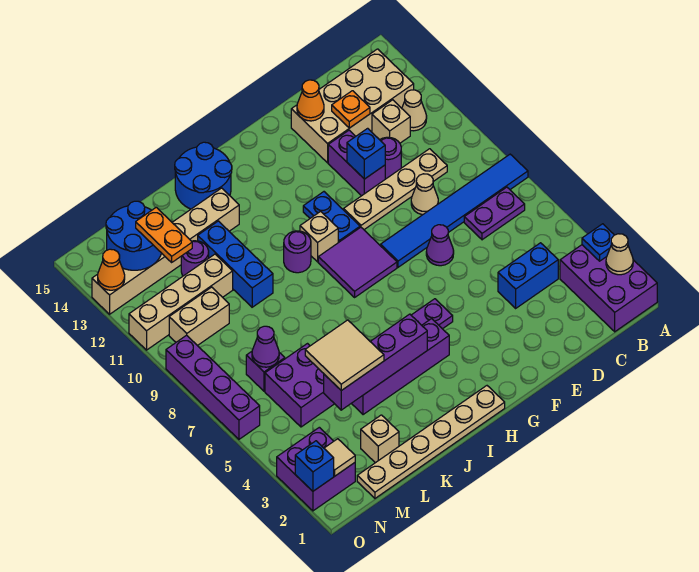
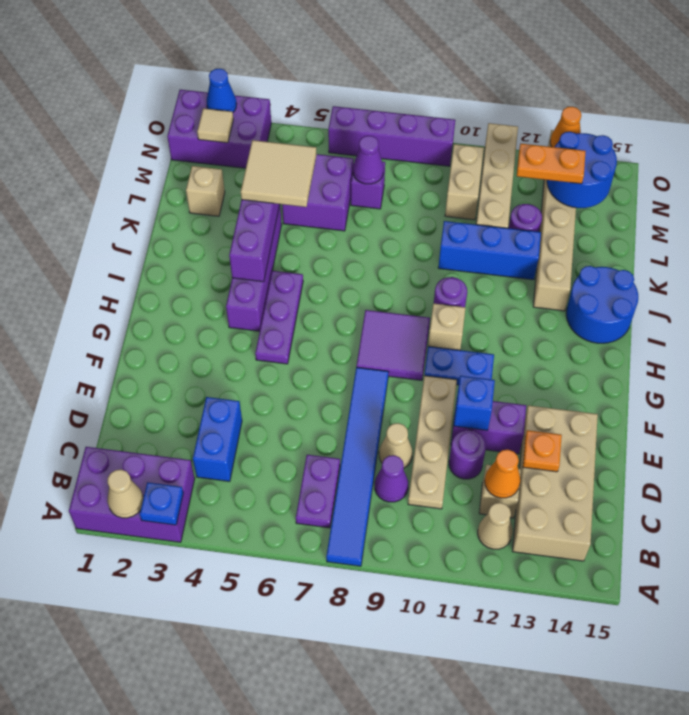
purple 1x1 cone [426,225,454,266] -> purple 1x1 cone moved to [375,455,408,502]
orange 1x1 cone [297,80,324,121] -> orange 1x1 cone moved to [485,450,520,498]
tan 1x6 plate [357,386,505,498] -> none
purple 2x2 brick [277,427,355,511] -> purple 2x3 brick [167,90,271,168]
blue 1x1 brick [295,441,334,491] -> blue 1x1 cone [207,69,237,112]

